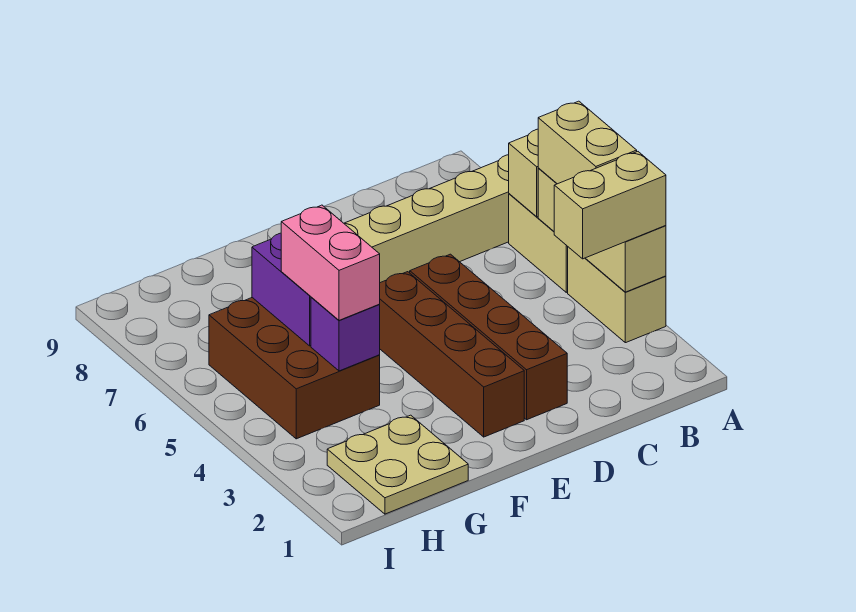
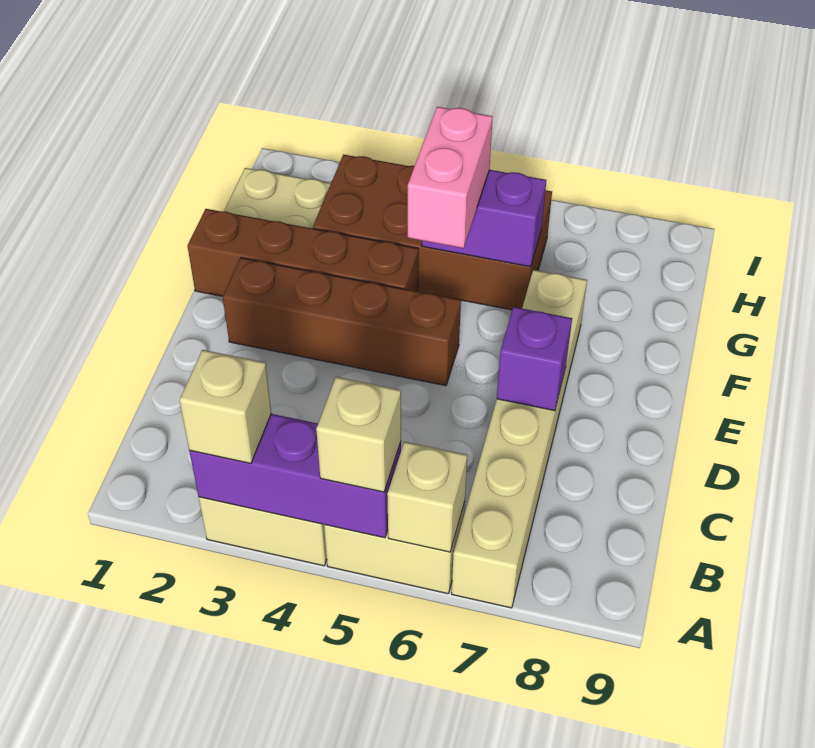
tan 1x3 brick [538,168,666,292] -> purple 1x3 brick [189,414,401,538]
tan 1x2 brick [554,152,666,259] -> tan 1x1 brick [179,350,271,463]
tan 1x2 brick [538,101,637,184] -> tan 1x1 brick [316,377,401,492]
brown 1x4 brick [410,254,567,420] -> brown 1x4 brick moved to [188,209,418,297]
brown 2x3 brick [209,298,380,439] -> brown 2x4 brick [313,155,552,310]
purple 1x1 brick [311,297,380,371] -> purple 1x1 brick moved to [497,307,572,411]
pink 1x2 brick [281,205,380,320] -> pink 1x2 brick turned to [408,107,493,248]

